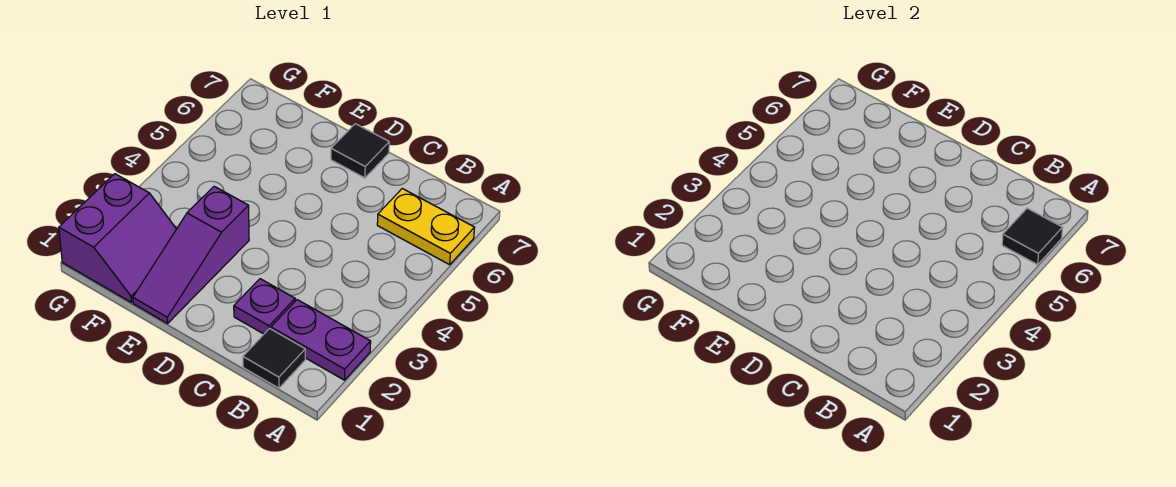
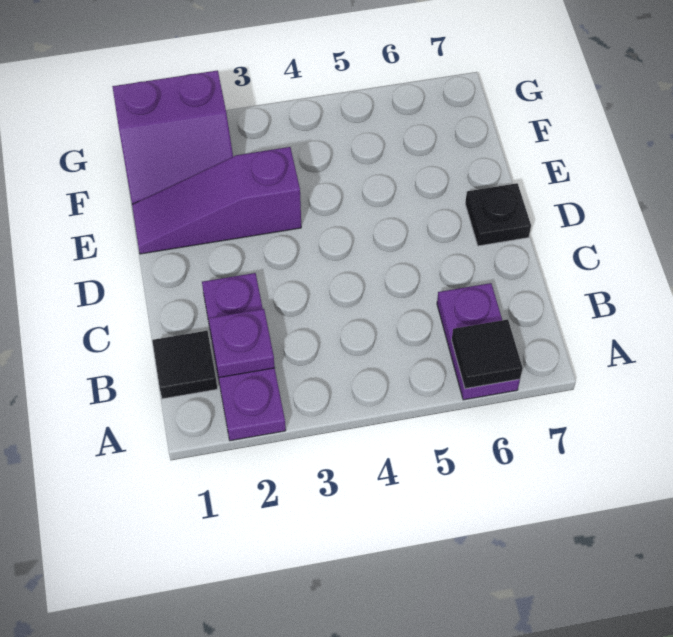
yellow 1x2 plate [377,189,475,265] -> purple 1x2 plate [437,283,520,400]
none -> purple 1x1 plate [209,309,275,377]
black 1x1 tile [331,124,389,178] -> black 1x1 plate [465,183,531,246]

